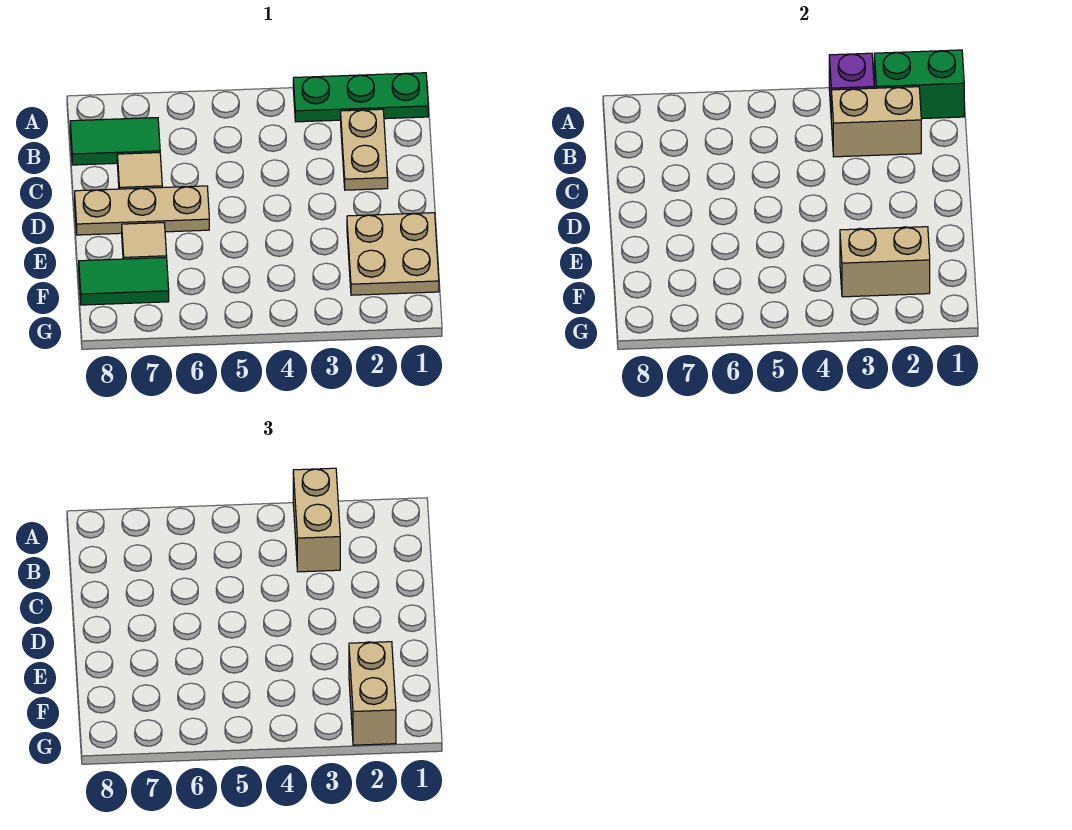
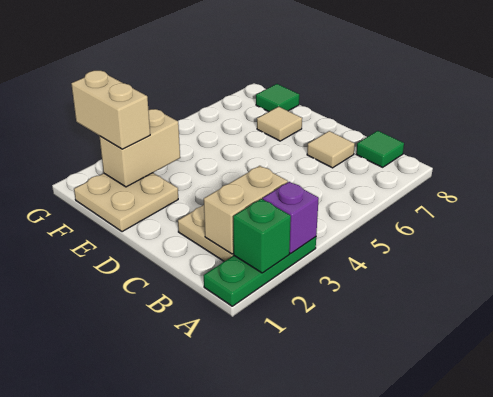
green 1x2 brick [874,50,964,119] -> green 1x1 brick [233,199,291,273]
tan 1x2 brick [293,468,340,572] -> none
green 1x2 tile [70,118,160,165] -> green 1x1 tile [356,131,404,167]
tan 1x3 plate [75,186,209,235] -> none
green 1x2 tile [79,258,169,305] -> green 1x1 tile [256,84,299,112]

